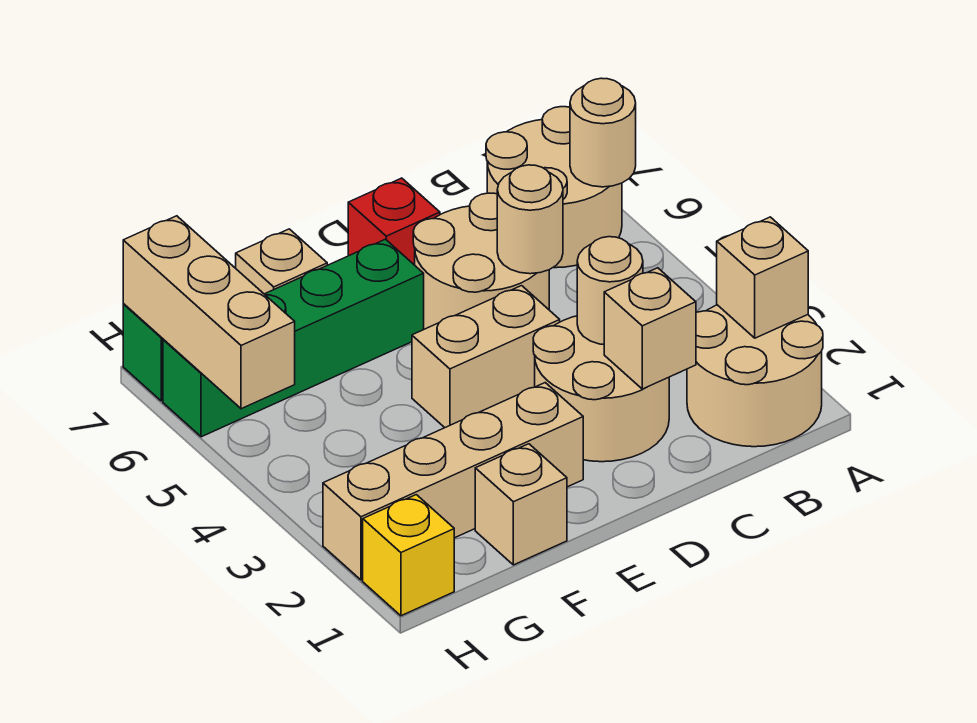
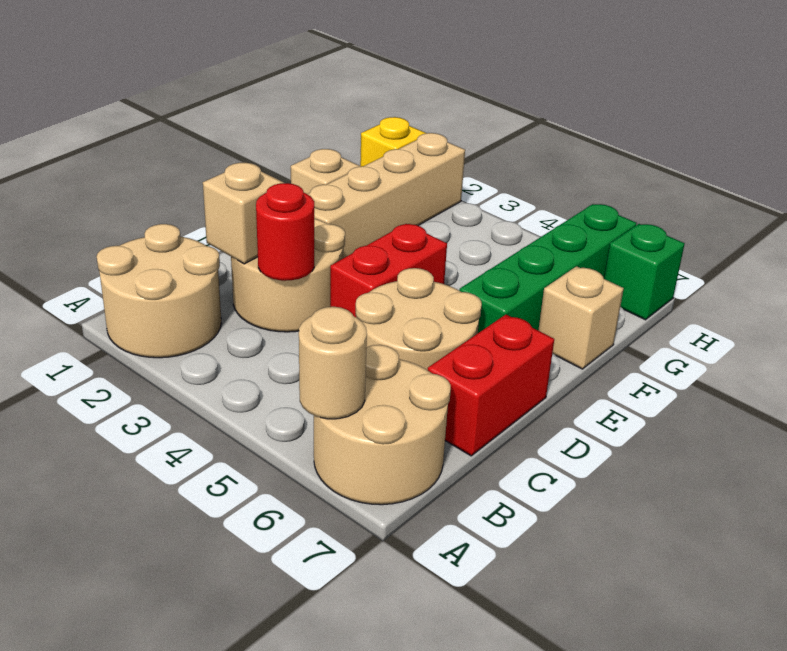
tan 1x1 brick [717,217,808,338] -> none
tan 1x1 round brick [577,237,643,345] -> red 1x1 round brick [256,183,314,281]
tan 1x1 round brick [497,165,563,274] -> none
tan 1x2 brick [412,286,560,428] -> red 1x2 brick [330,224,447,317]
red 1x1 brick [348,178,440,265] -> red 1x2 brick [428,314,554,456]
tan 1x3 brick [123,216,295,409] -> none

